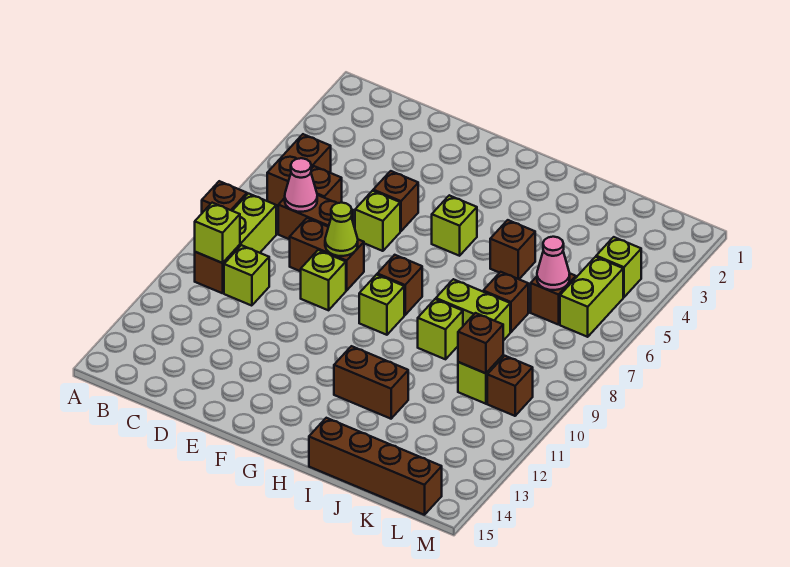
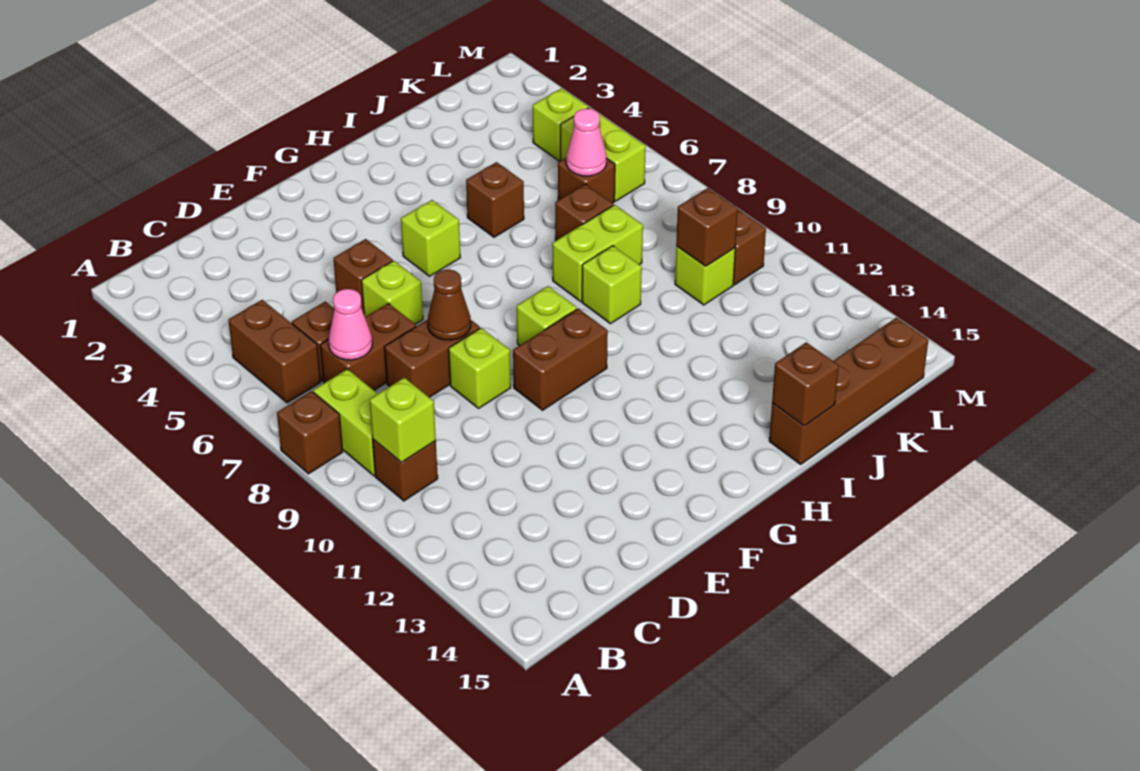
lime 1x1 brick [224,245,269,306] -> none
lime 1x1 cone [325,203,358,256] -> brown 1x1 cone [428,270,471,340]
brown 1x1 brick [377,255,422,315] -> brown 1x1 brick moved to [772,342,839,426]
brown 1x2 brick [334,346,408,419] -> brown 1x2 brick moved to [513,309,608,410]

